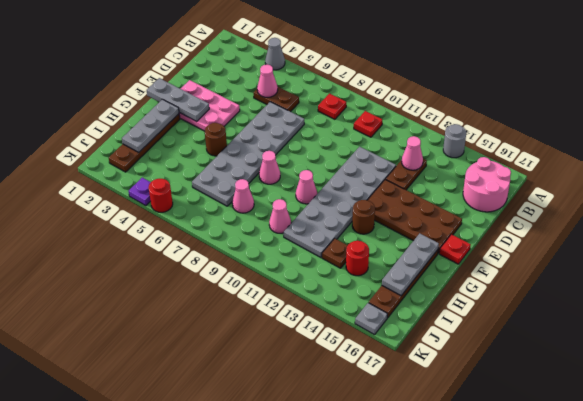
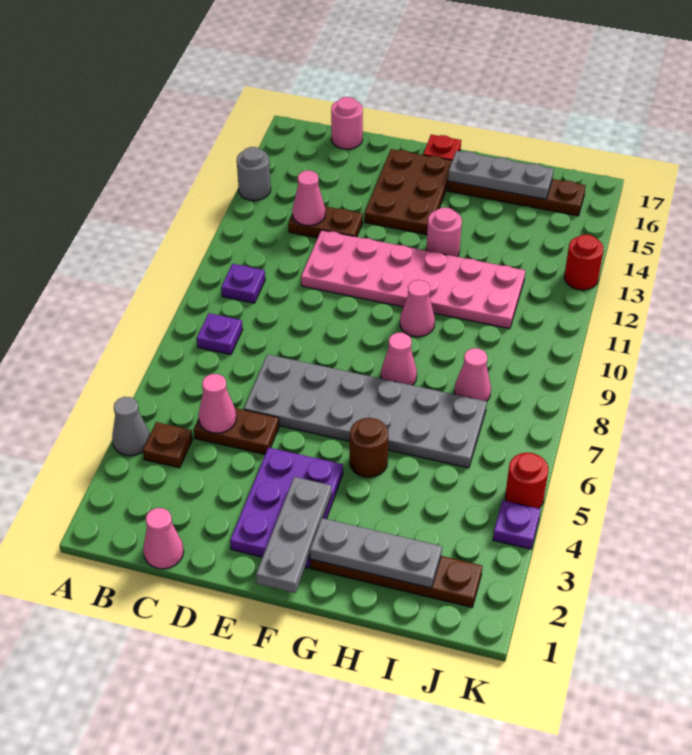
red 1x1 plate [318,94,346,119] -> purple 1x1 plate [197,313,243,355]
red 1x1 plate [354,111,382,137] -> purple 1x1 plate [221,264,265,303]
pink 2x2 round brick [463,157,511,212] -> pink 1x1 round brick [331,97,363,149]
brown 1x2 plate [253,86,299,112] -> brown 1x2 plate turned to [194,408,279,454]
grey 2x6 plate [284,147,396,258] -> pink 2x6 plate [301,230,525,329]
pink 2x3 plate [179,80,240,131] -> purple 2x3 plate [230,447,343,568]
brown 2x4 plate [367,180,462,253] -> brown 2x3 plate [365,149,452,235]
brown 1x1 round brick [352,200,375,234] -> pink 1x1 round brick [426,208,462,257]
pink 1x1 cone [269,199,291,233] -> pink 1x1 cone moved to [143,508,184,569]
brown 1x1 plate [322,238,348,268] -> brown 1x1 plate moved to [143,422,193,468]
red 1x1 round brick [346,241,369,276] -> red 1x1 round brick moved to [564,235,603,290]
grey 1x1 plate [355,303,388,335] -> none

